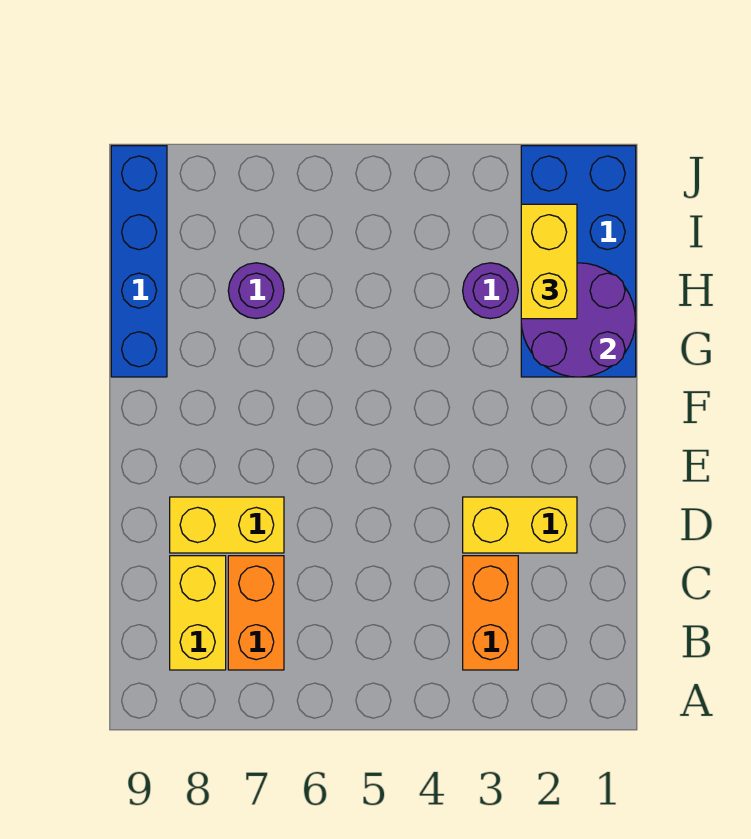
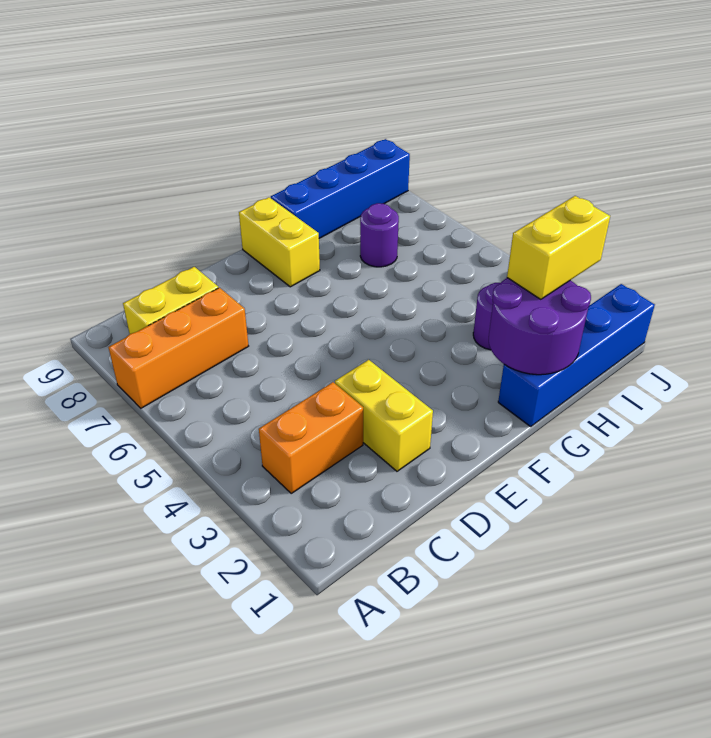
orange 1x2 brick [228,556,284,670] -> orange 1x3 brick [108,288,248,408]
yellow 1x2 brick [170,497,284,553] -> yellow 1x2 brick moved to [239,197,320,287]
blue 2x4 brick [521,146,636,377] -> blue 1x4 brick [498,284,655,427]

